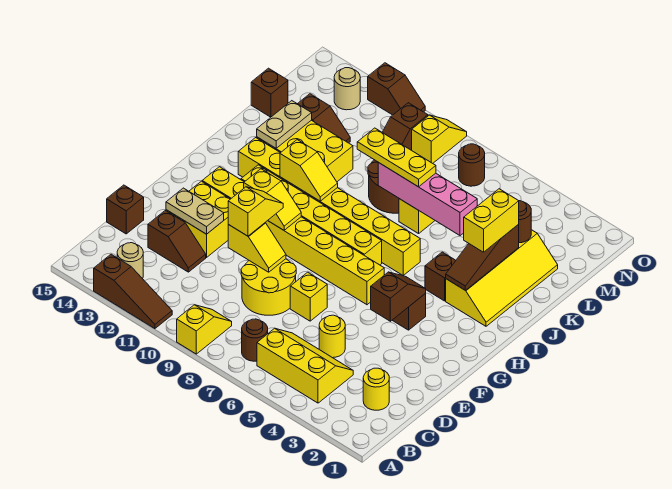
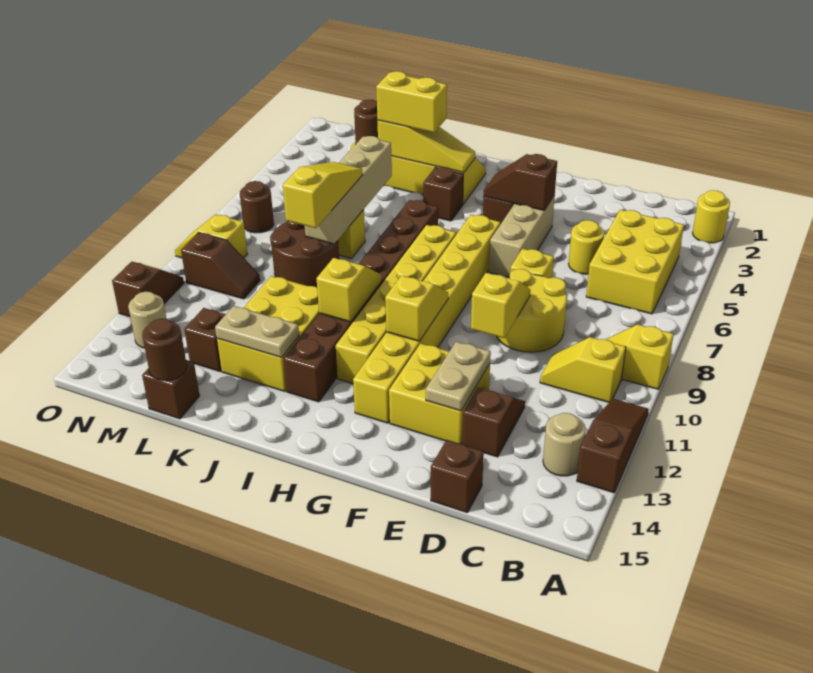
yellow 2x3 slope [257,328,353,403] -> yellow 2x3 brick [586,210,684,314]
brown 1x1 round brick [242,319,268,361] -> brown 1x1 round brick moved to [142,319,187,381]
yellow 1x1 round brick [363,368,389,410] -> yellow 1x1 round brick moved to [693,190,730,243]
yellow 1x2 slope [228,187,283,236] -> yellow 1x2 slope moved to [540,337,626,402]
none -> tan 1x3 brick [489,195,555,277]
brown 1x3 slope [446,224,519,290] -> yellow 1x3 slope [377,120,475,173]
yellow 1x8 brick [238,138,420,275] -> brown 1x8 brick [284,200,438,402]
pink 1x4 brick [378,162,477,236] -> tan 1x4 brick [305,136,392,244]
yellow 1x3 plate [357,128,436,187] -> yellow 1x3 slope [283,162,362,228]

